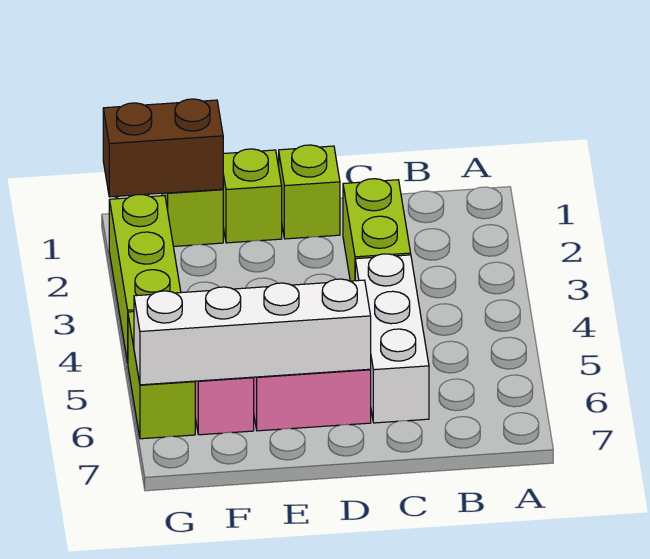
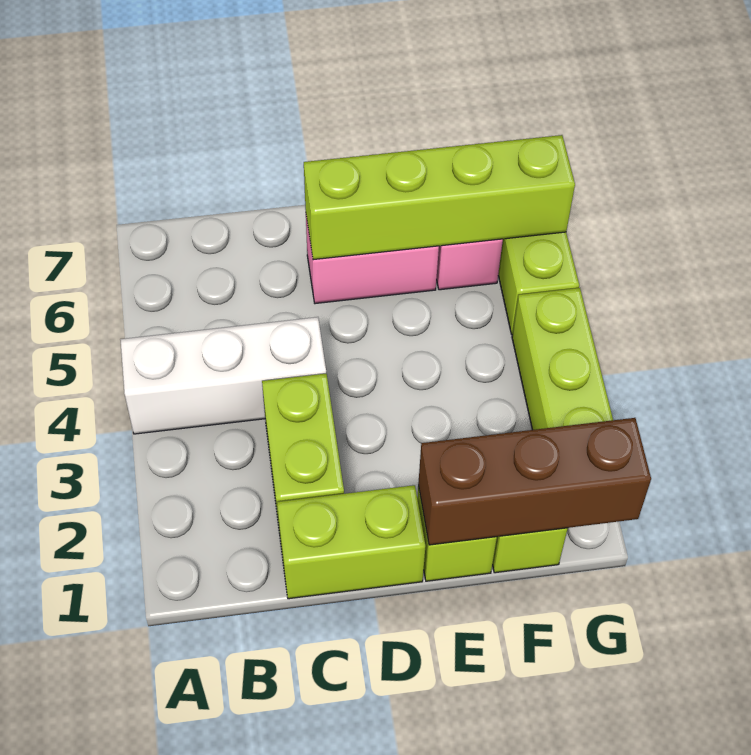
white 1x3 brick [355,254,429,423] -> white 1x3 brick turned to [120,317,326,434]
lime 1x1 brick [279,145,340,239] -> lime 1x2 brick [277,485,425,599]
white 1x4 brick [134,279,371,385] -> lime 1x4 brick [304,135,575,260]
brown 1x2 brick [103,99,223,197] -> brown 1x3 brick [418,418,651,545]

